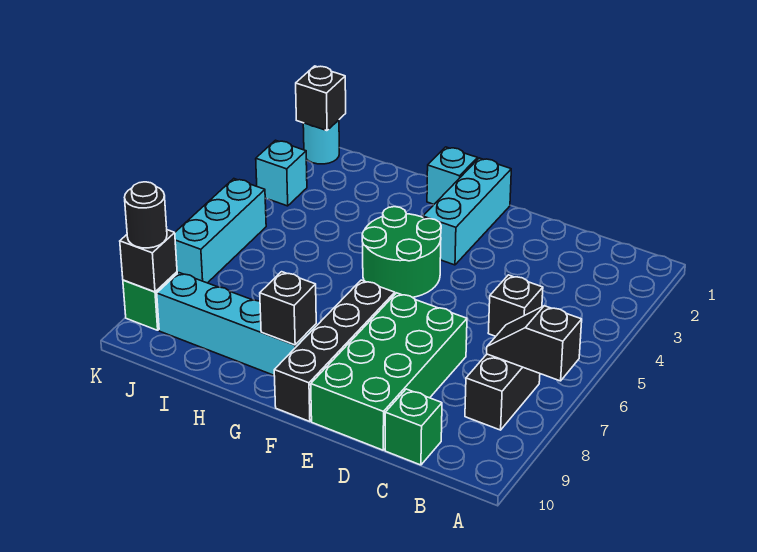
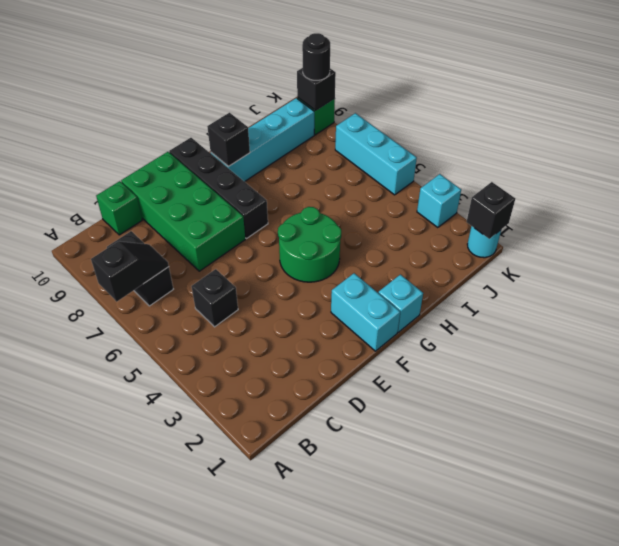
cyan 1x3 brick [423,158,511,265] -> cyan 1x2 brick [331,273,400,351]

